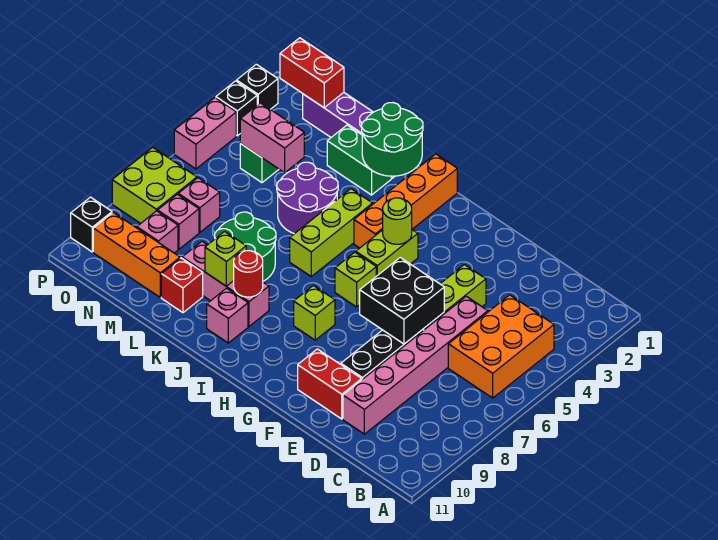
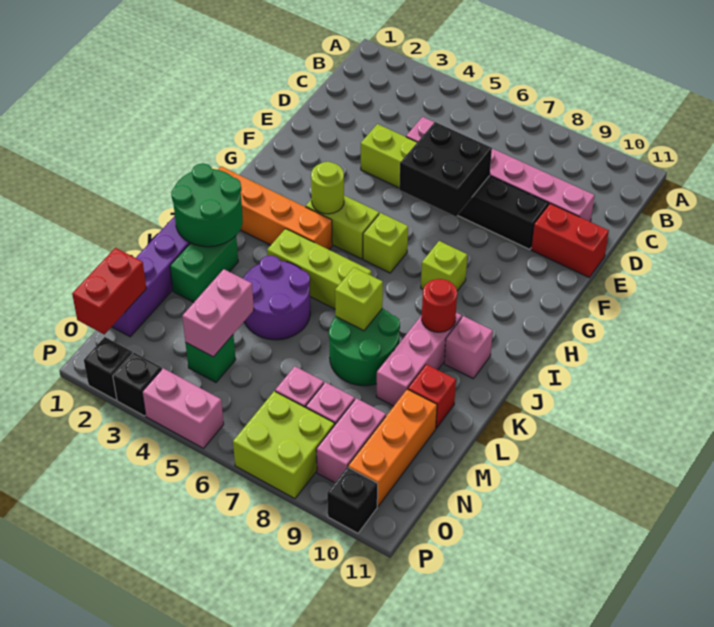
orange 2x3 brick [448,295,554,398] -> none
red 1x2 brick [298,349,362,419] -> red 1x2 brick turned to [531,204,609,277]
lime 1x1 brick [205,231,246,286] -> lime 1x1 brick moved to [335,268,383,331]
pink 1x1 brick [137,211,178,253] -> pink 1x2 brick [316,398,386,483]

